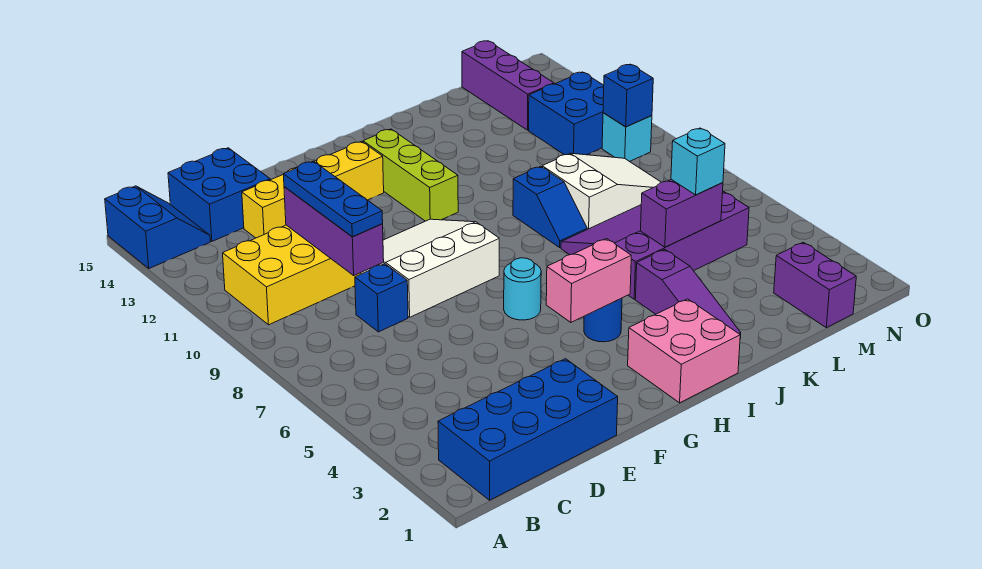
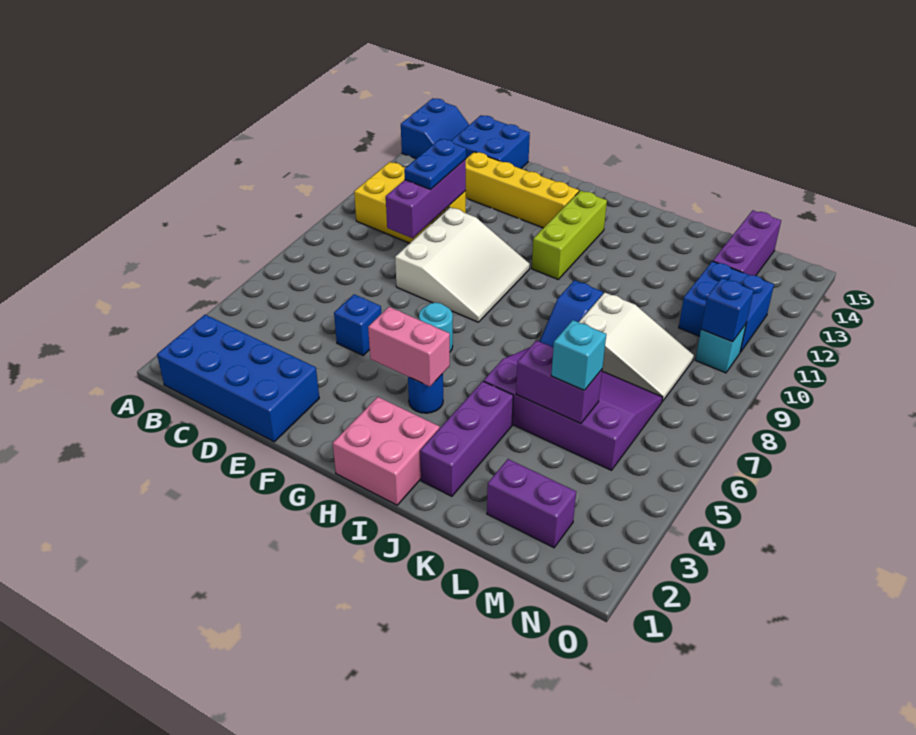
blue 1x1 brick [355,264,408,332] -> blue 1x1 brick moved to [334,294,381,355]
blue 1x3 plate [283,161,383,237] -> blue 1x2 plate [404,139,466,189]
white 3x3 slope [361,219,499,317] -> white 3x3 slope turned to [395,207,530,322]
purple 1x3 slope [635,249,741,338] -> purple 1x3 brick [420,381,513,496]
purple 1x2 brick [774,242,856,328] -> purple 1x2 brick turned to [487,459,576,548]

